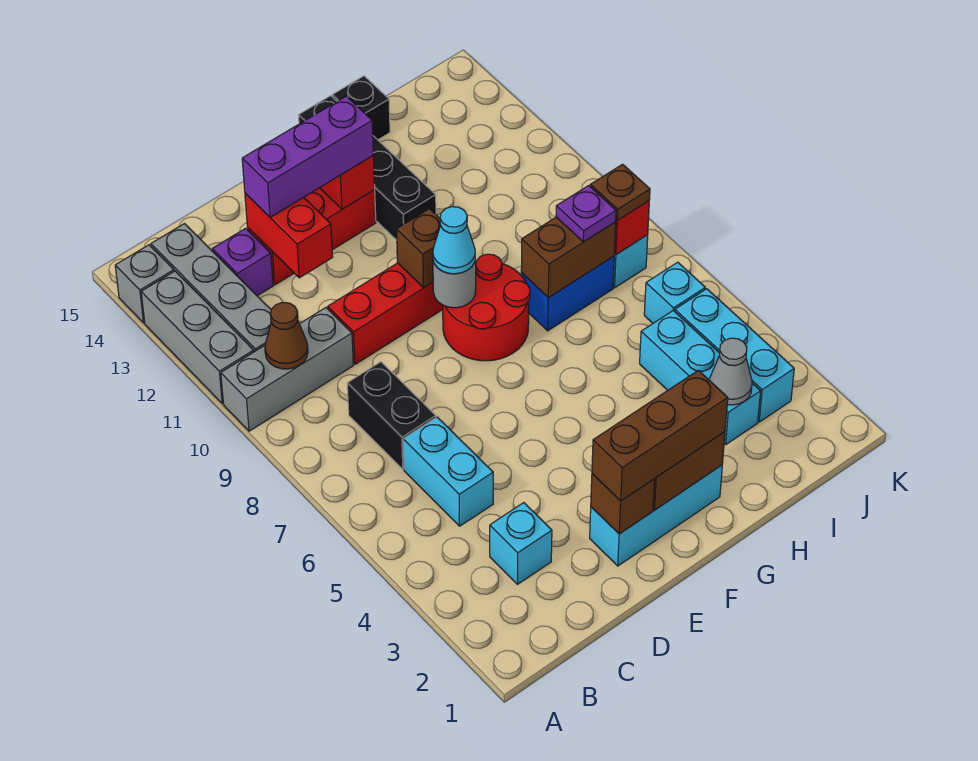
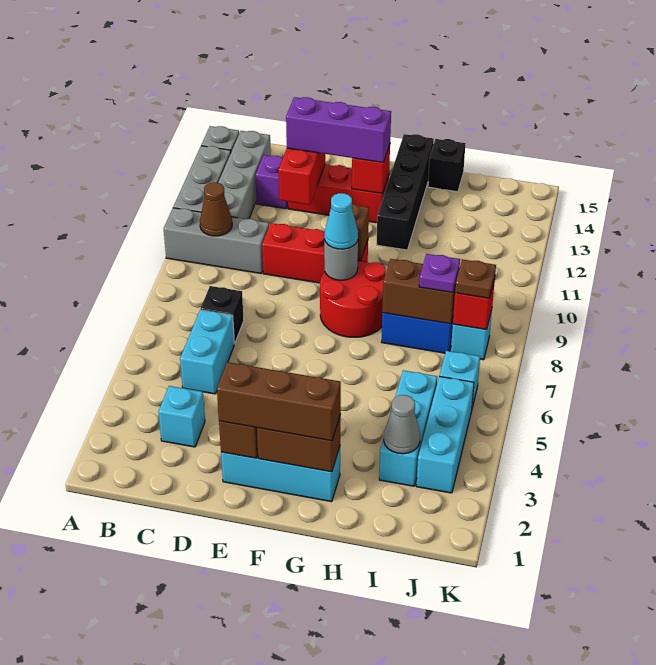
black 1x2 brick [347,362,436,469] -> black 1x1 brick [201,286,244,344]

